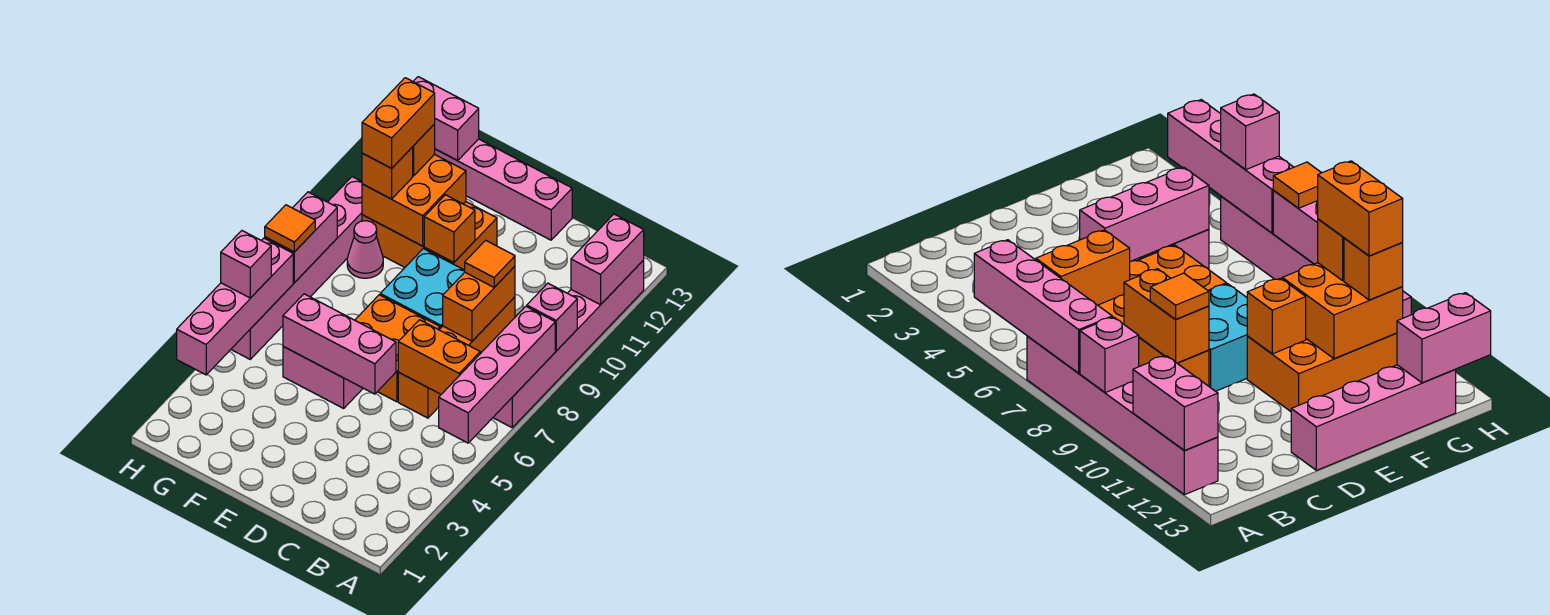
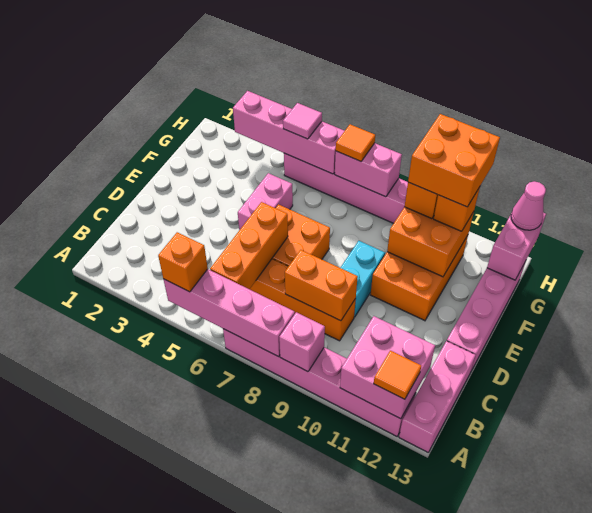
pink 1x2 brick [571,214,644,305] -> pink 2x2 brick [340,316,435,419]
orange 1x2 brick [398,320,480,394] -> orange 1x3 brick [210,202,288,289]
orange 1x1 tile [465,240,515,287] -> orange 1x1 tile moved to [374,351,421,399]
pink 1x3 brick [283,294,396,394] -> pink 1x3 brick moved to [399,341,476,452]
cyan 2x2 brick [380,249,465,328] -> cyan 1x2 brick [341,241,385,317]
orange 1x1 brick [424,195,475,263] -> orange 1x1 brick moved to [158,232,208,292]
pink 1x1 cone [347,221,383,278] -> pink 1x1 cone moved to [511,181,546,230]
orange 1x2 brick [362,78,435,168] -> orange 2x2 brick [408,114,500,207]
pink 1x1 brick [221,231,271,298] -> pink 1x1 tile [283,103,322,139]

